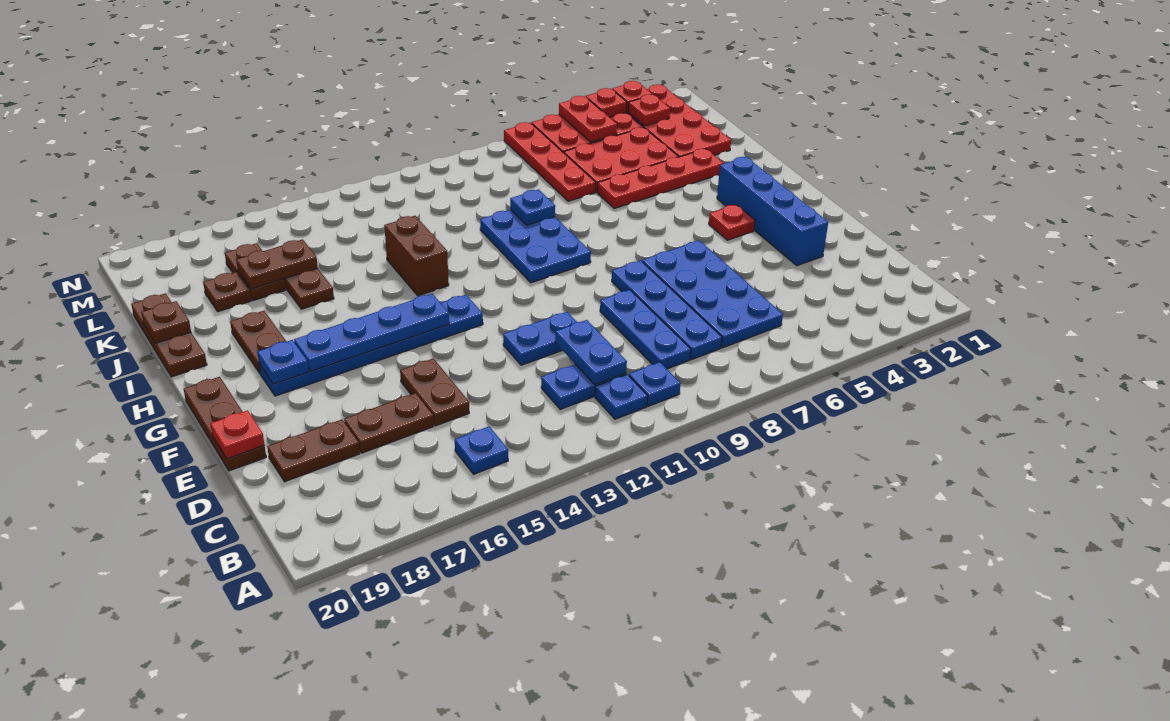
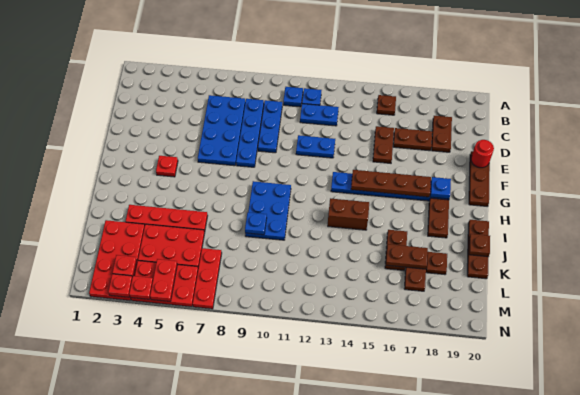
blue 1x1 plate [455,426,508,474] -> brown 1x1 plate [377,95,396,115]
blue 1x2 plate [555,320,627,385] -> none
brown 1x2 plate [267,420,360,482] -> brown 1x2 plate turned to [432,116,452,152]
blue 1x4 brick [717,157,828,266] -> none
red 1x1 plate [210,410,264,459] -> red 1x1 round brick [471,140,494,168]
blue 1x4 plate [294,294,449,371] -> brown 1x4 plate [351,170,431,197]
brown 1x2 brick [384,216,449,296] -> brown 1x2 brick turned to [328,198,369,230]
red 1x4 plate [504,122,596,201] -> red 1x3 plate [193,248,222,309]

